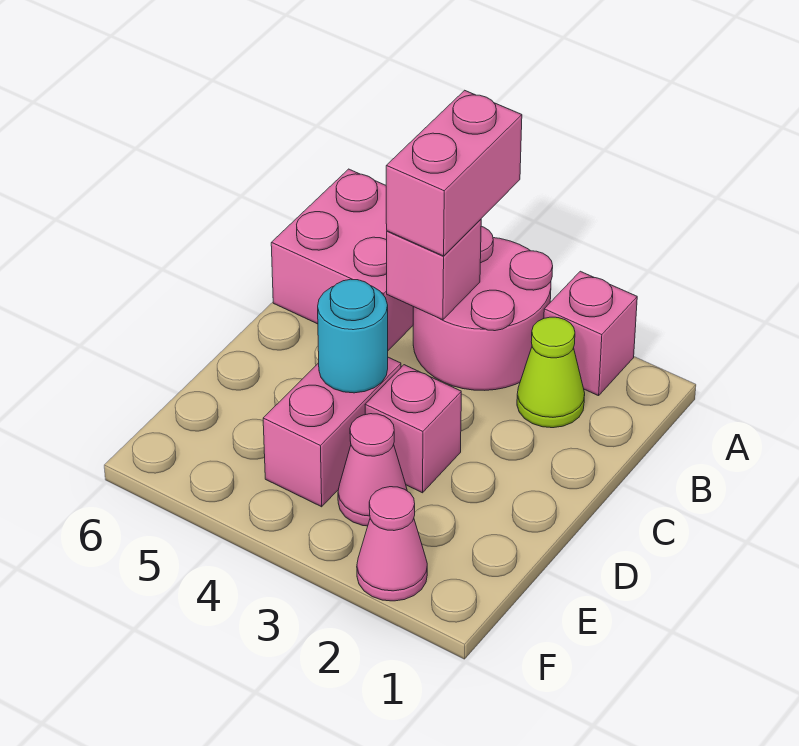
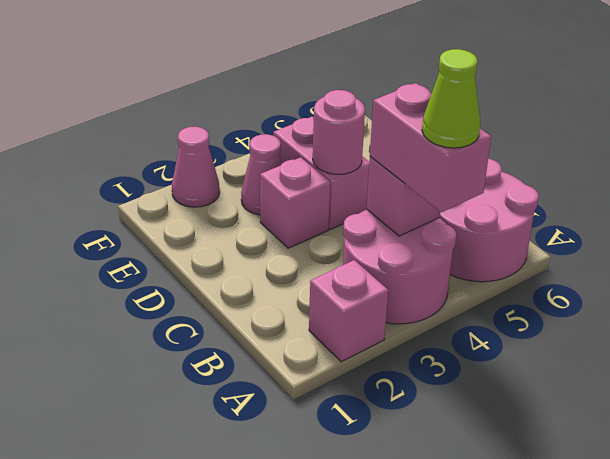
pink 2x2 brick [271,169,413,350] -> pink 2x2 round brick [439,159,539,282]
lime 1x1 cone [517,317,585,428] -> lime 1x1 cone moved to [422,49,480,148]
cyan 1x1 round brick [318,279,388,393] -> pink 1x1 round brick [313,90,365,174]

